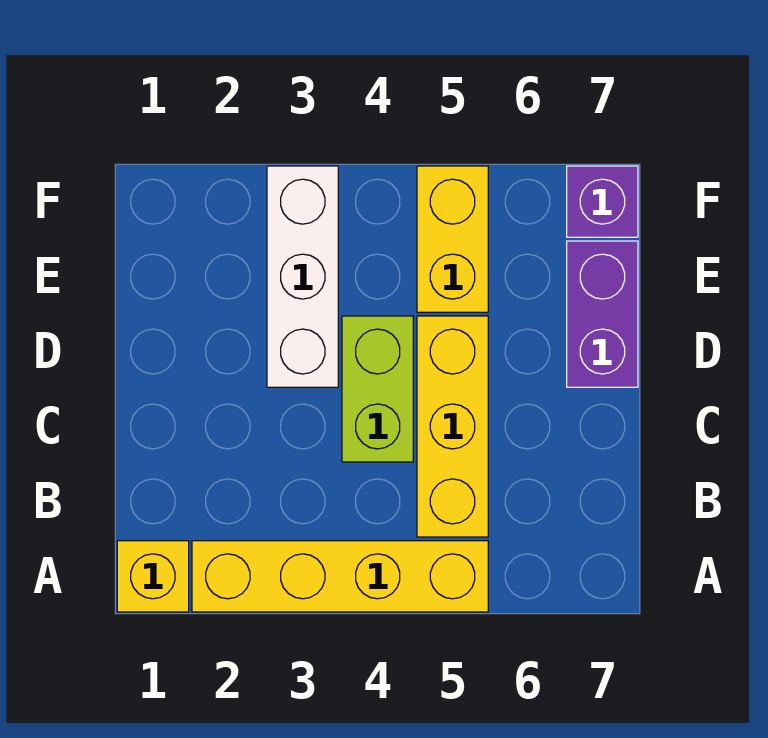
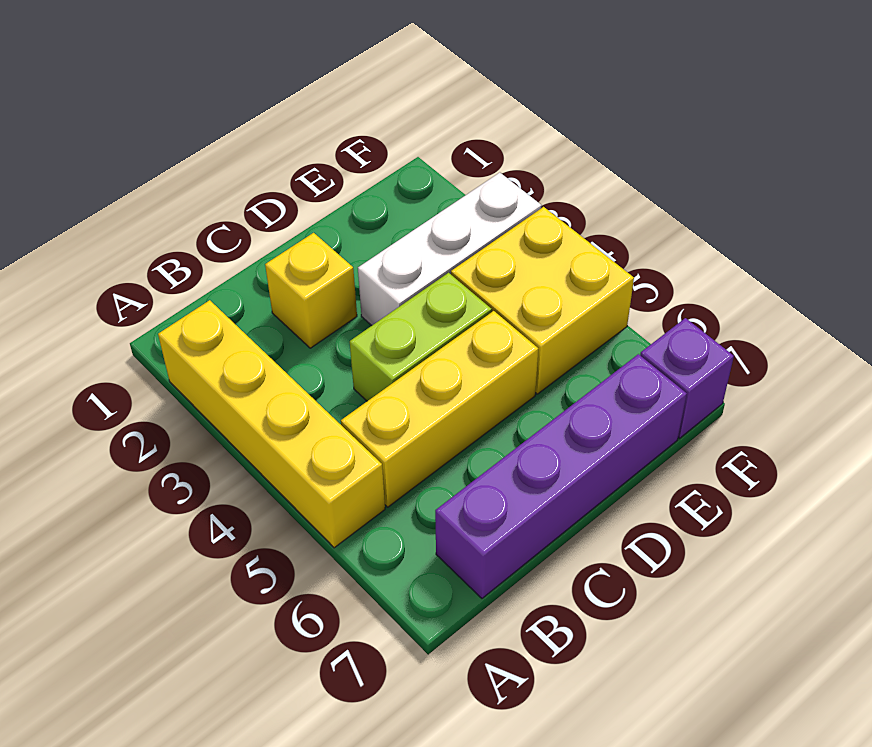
yellow 1x1 brick [117,541,189,612] -> yellow 1x1 brick moved to [265,233,357,348]
purple 1x2 brick [567,241,638,387] -> purple 1x4 brick [435,354,687,598]
yellow 1x2 brick [417,166,488,312] -> yellow 2x2 brick [451,207,634,394]

